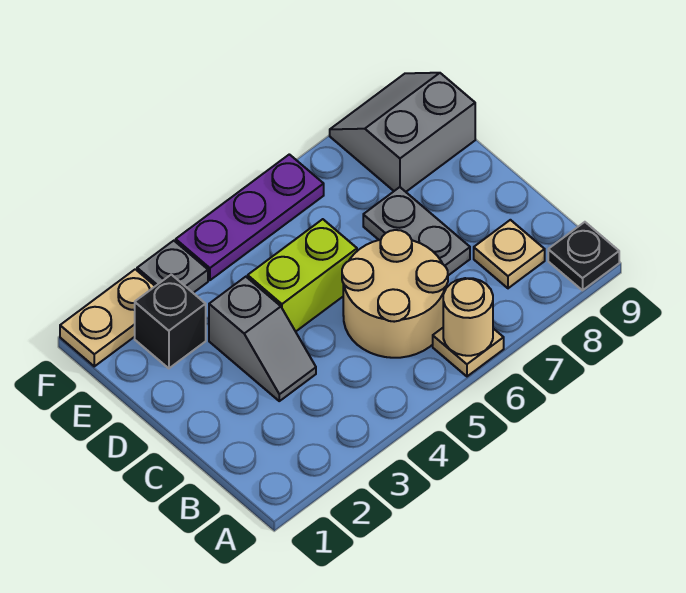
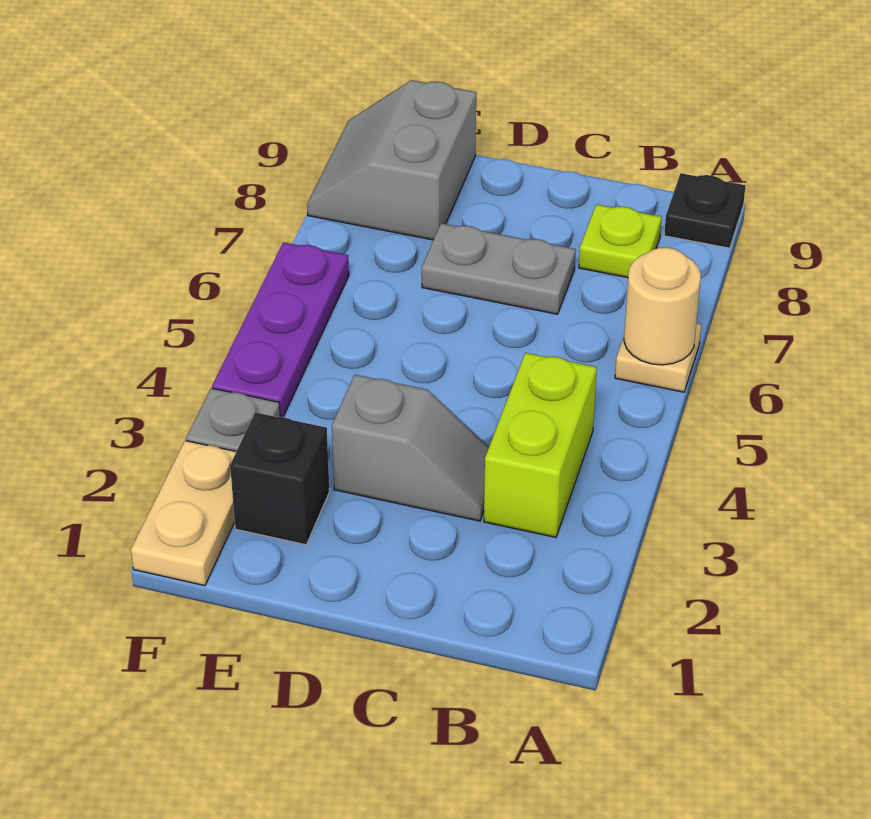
tan 2x2 round brick [342,230,448,358] -> none
tan 1x1 plate [474,220,545,288] -> lime 1x1 plate [579,204,662,278]
lime 1x2 brick [248,219,357,332] -> lime 1x2 brick moved to [484,353,597,537]

